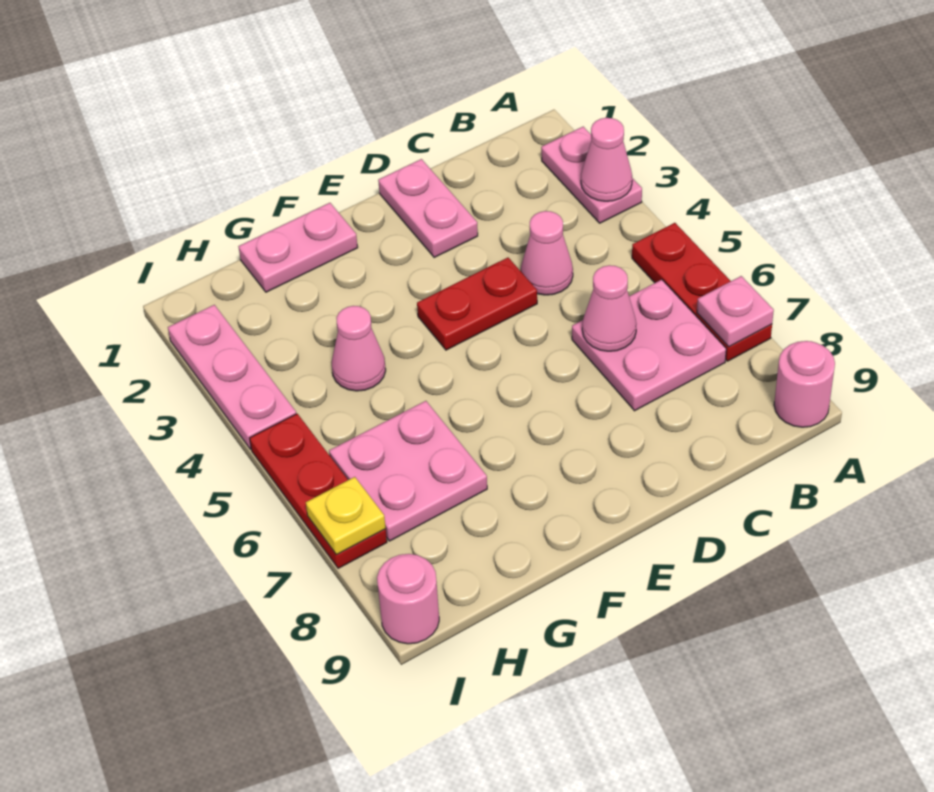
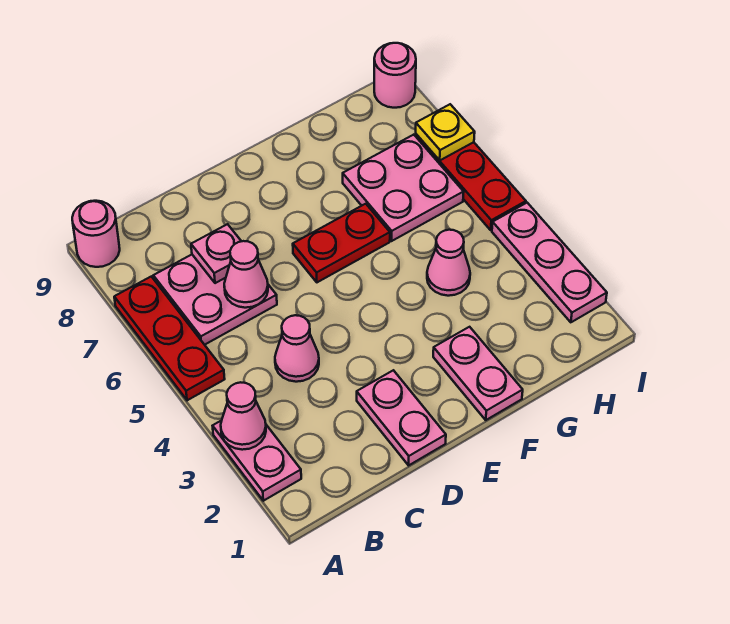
pink 1x1 plate [697,276,774,347] -> pink 1x1 plate moved to [191,224,241,283]
red 1x2 plate [417,258,537,350] -> red 1x2 plate moved to [293,204,390,282]
pink 1x2 plate [238,203,358,292] -> pink 1x2 plate turned to [433,327,523,420]

